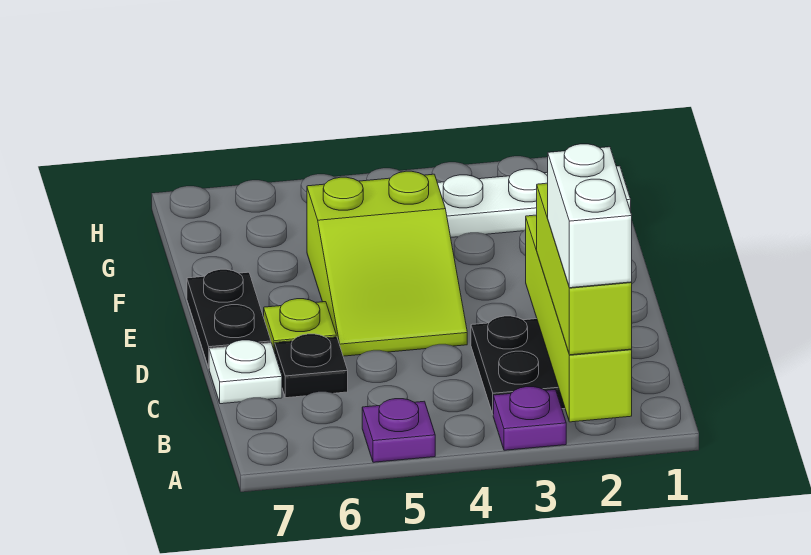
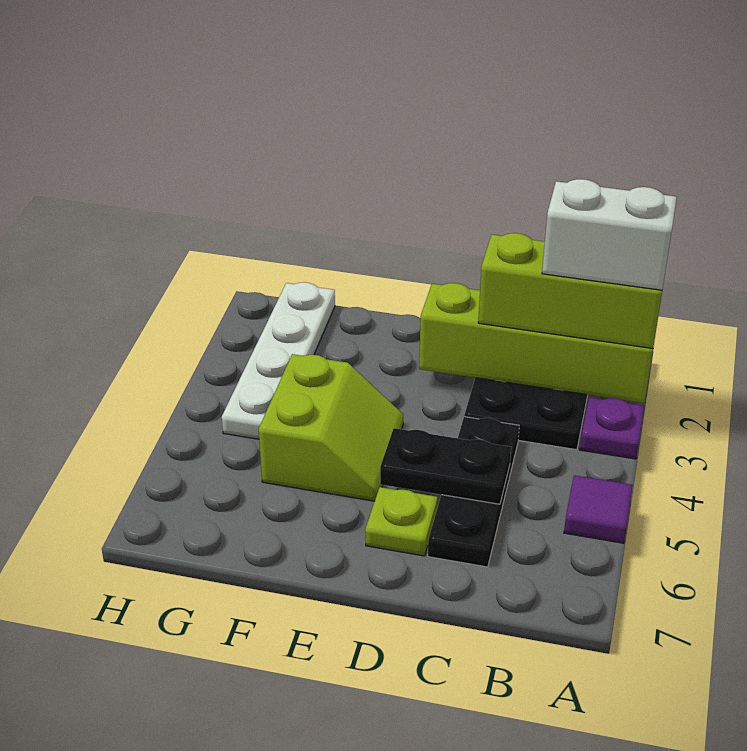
purple 1x1 plate [362,399,435,462] -> purple 1x1 tile [564,475,633,543]
black 1x1 plate [275,334,348,398] -> black 1x3 plate [428,417,519,567]
white 1x1 plate [209,340,282,404] -> none
lime 2x3 slope [307,171,467,356] -> lime 2x2 slope [259,354,403,501]
black 1x2 plate [187,269,271,368] -> black 1x2 plate moved to [380,428,511,504]

